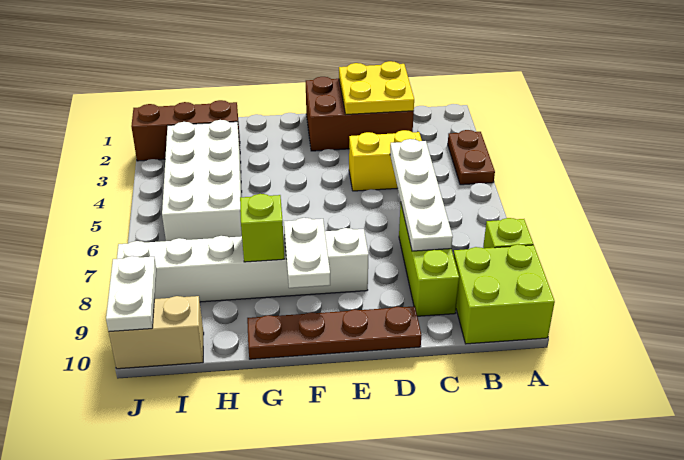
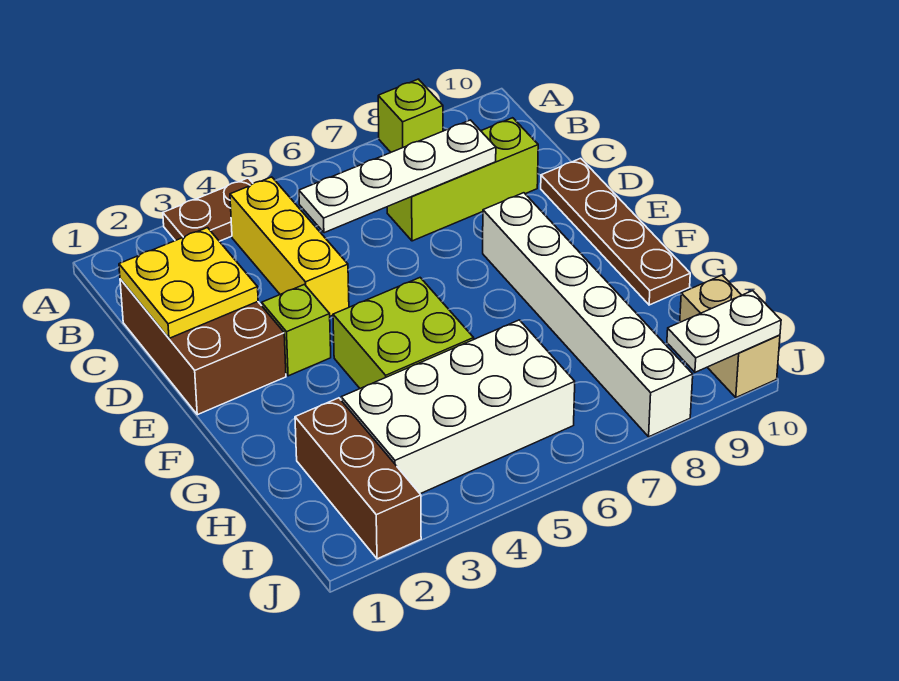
lime 2x2 brick [453,244,555,344] -> lime 2x2 brick moved to [333,278,474,388]
yellow 1x2 brick [349,130,422,191] -> yellow 1x3 brick [230,177,349,316]
white 1x2 plate [284,218,330,288] -> none
lime 1x1 brick [240,194,284,262] -> lime 1x1 brick moved to [262,285,331,376]

